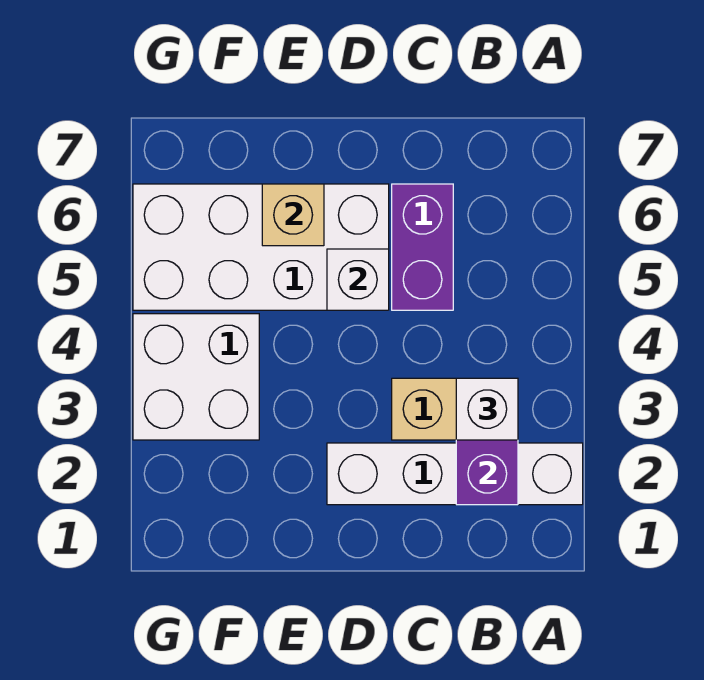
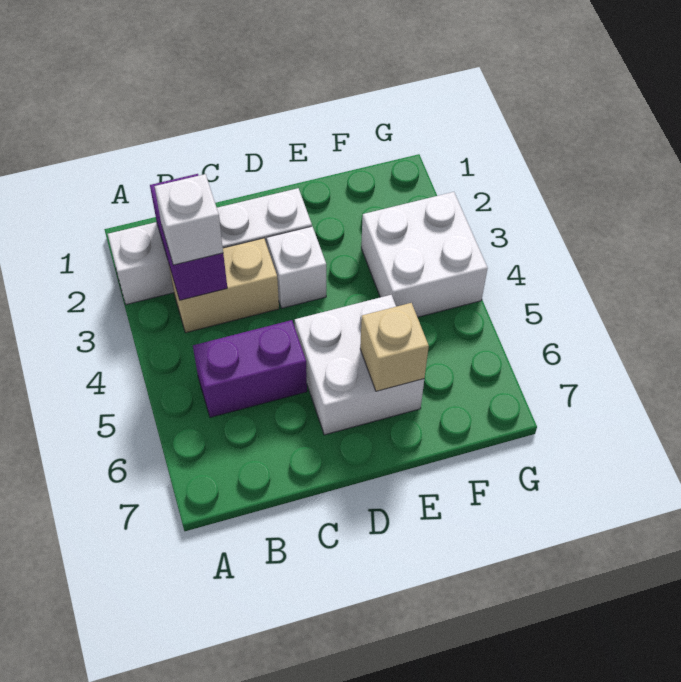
purple 1x2 brick [392,184,453,310] -> purple 1x2 brick turned to [193,320,307,417]
white 2x4 brick [133,184,389,310] -> white 2x2 brick [295,295,424,435]
white 1x1 brick [327,249,389,310] -> white 1x1 brick moved to [267,227,326,308]

